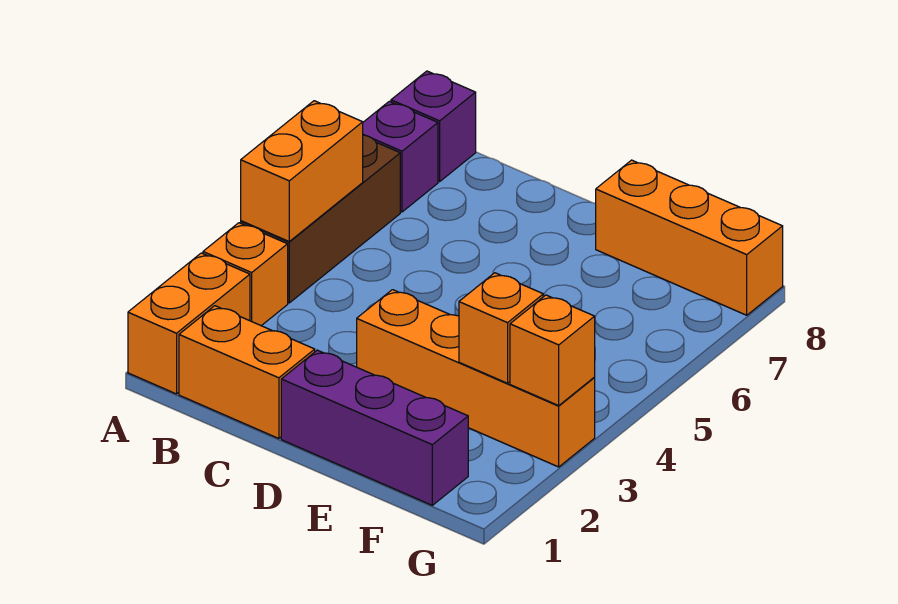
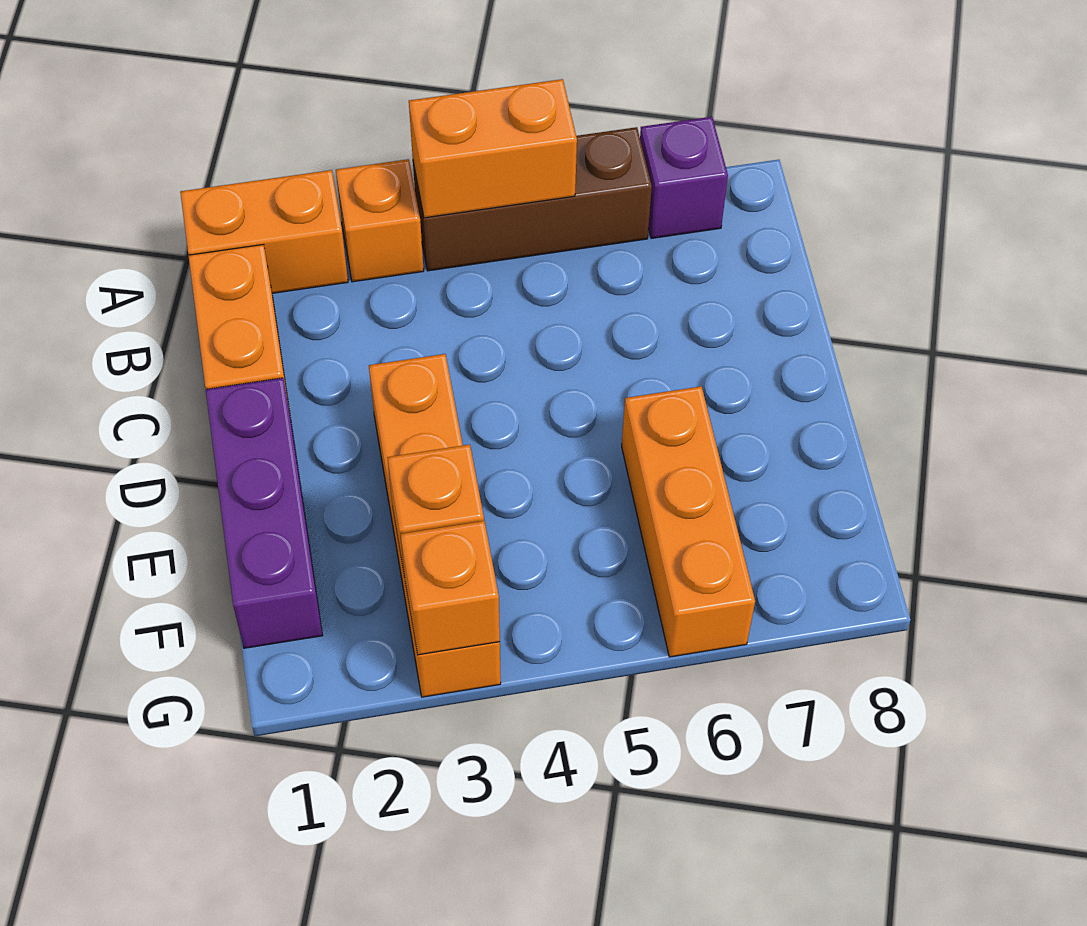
purple 1x1 brick [391,71,476,182] -> none
orange 1x3 brick [596,160,783,315] -> orange 1x3 brick moved to [622,386,755,657]

